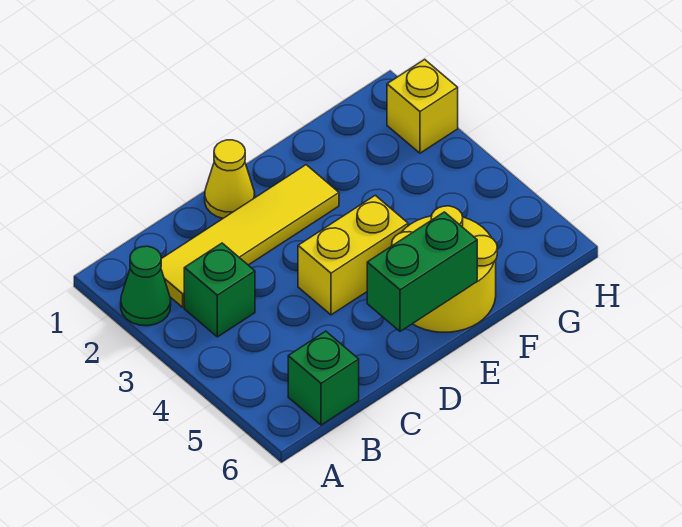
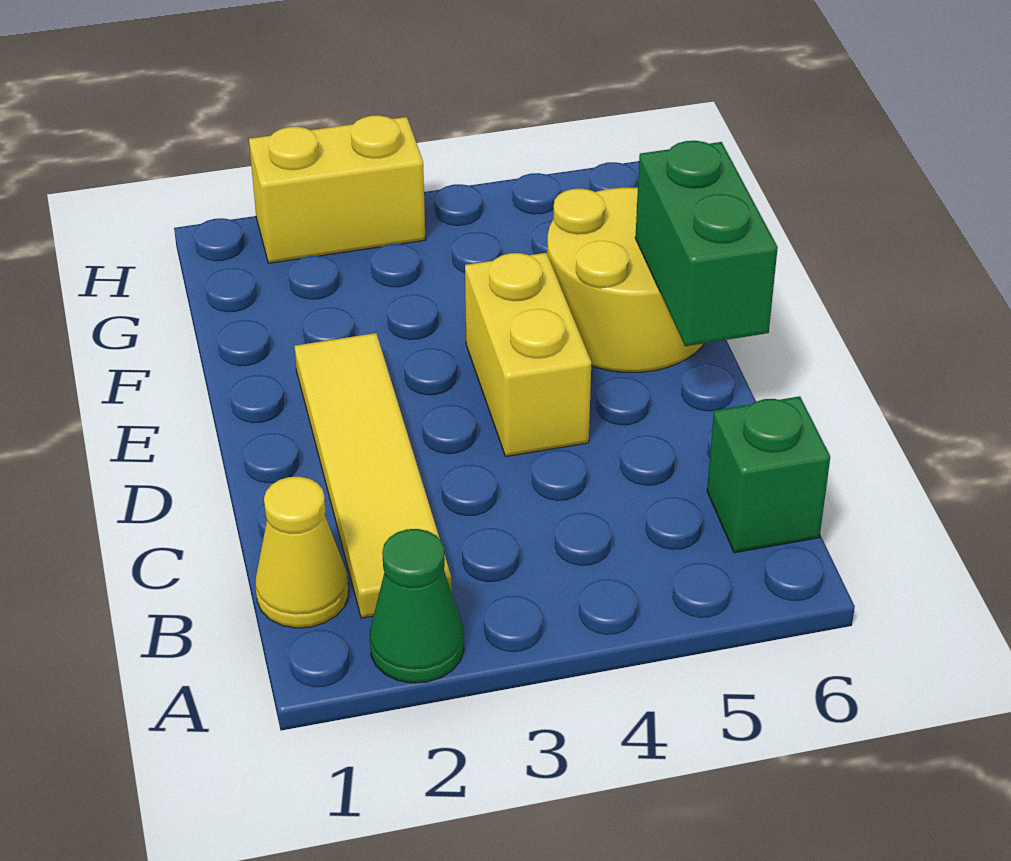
green 1x1 brick [184,243,255,337] -> none
yellow 1x1 cone [205,140,255,218] -> yellow 1x1 cone moved to [256,477,348,628]
yellow 1x1 brick [387,59,458,153] -> yellow 1x2 brick [249,115,426,263]

